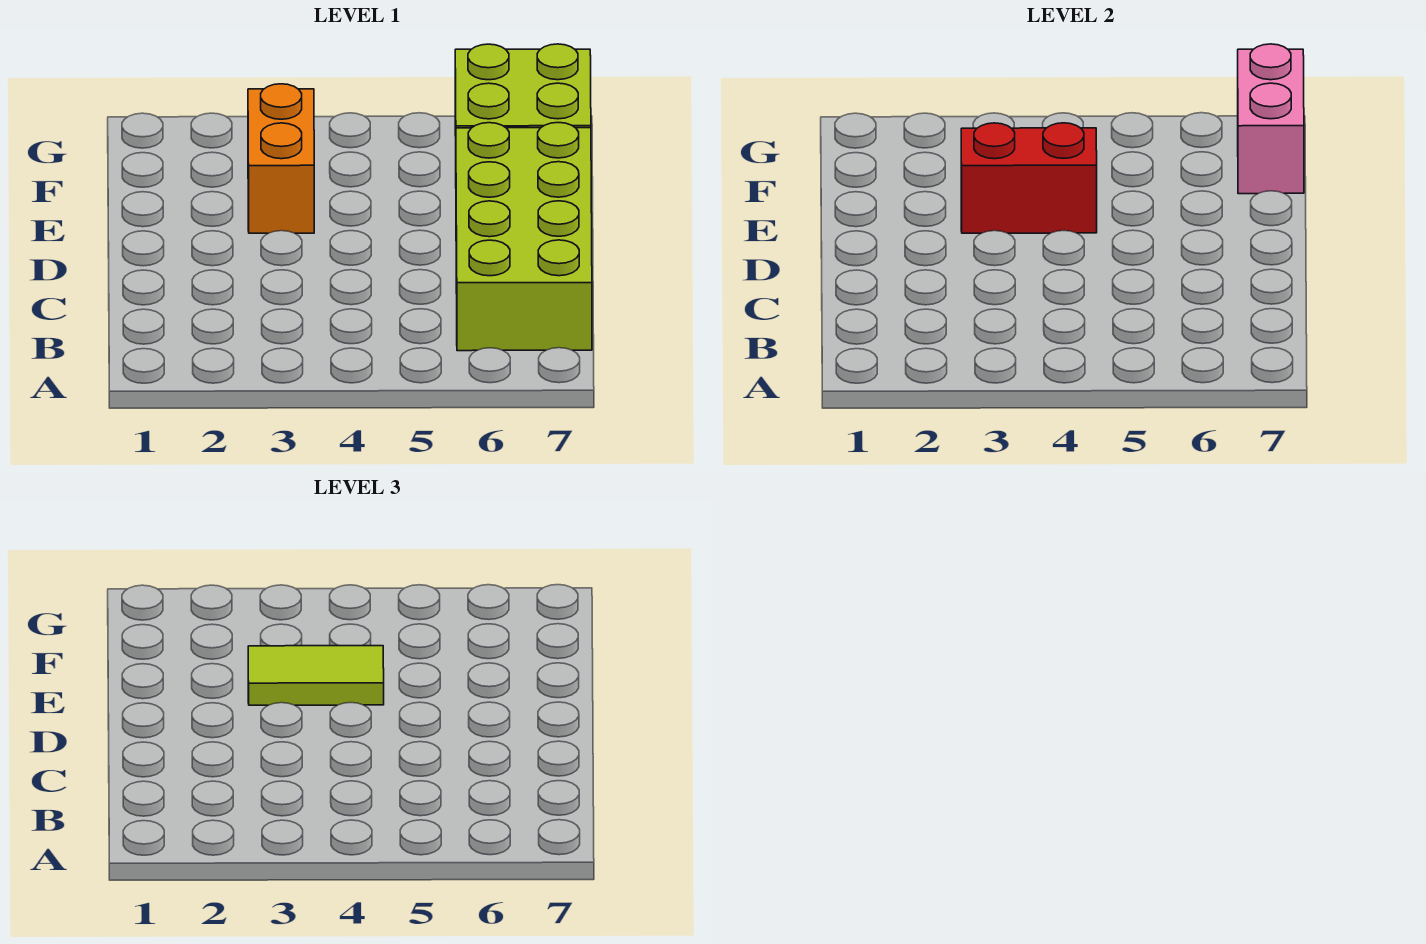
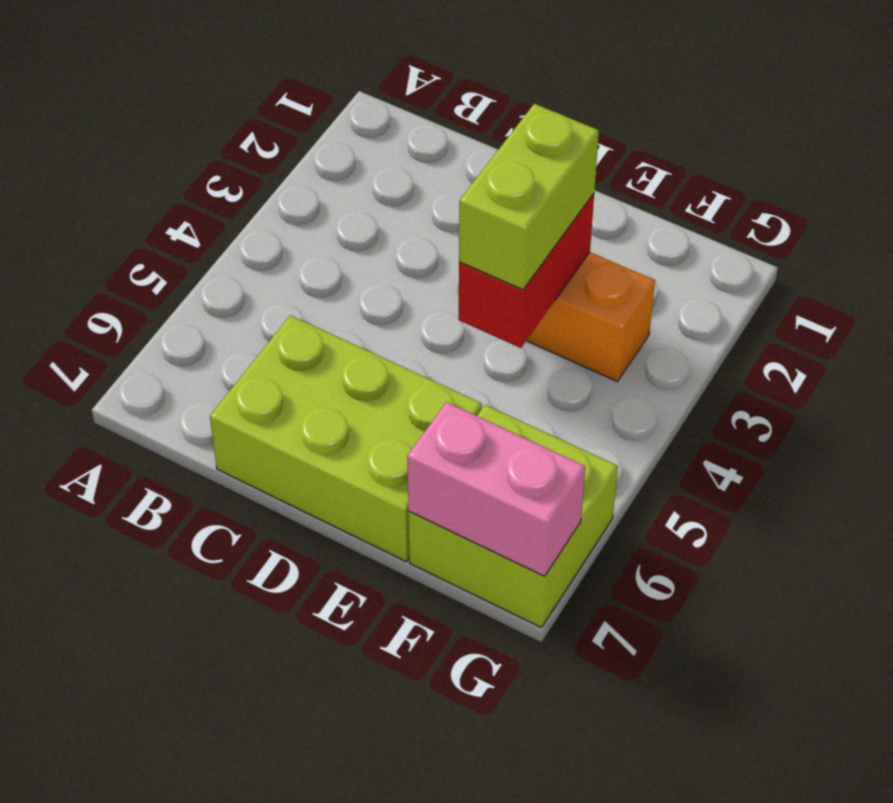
lime 2x4 brick [456,123,592,351] -> lime 2x3 brick [210,315,482,562]
lime 1x2 tile [248,646,384,705] -> lime 1x2 brick [459,104,599,290]

